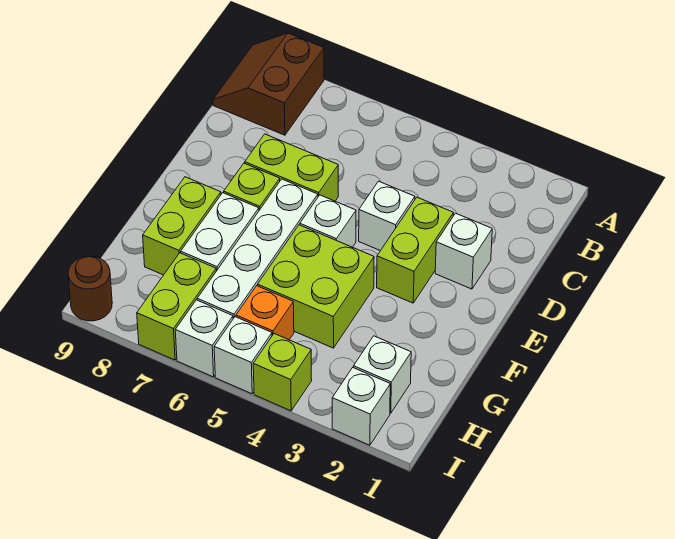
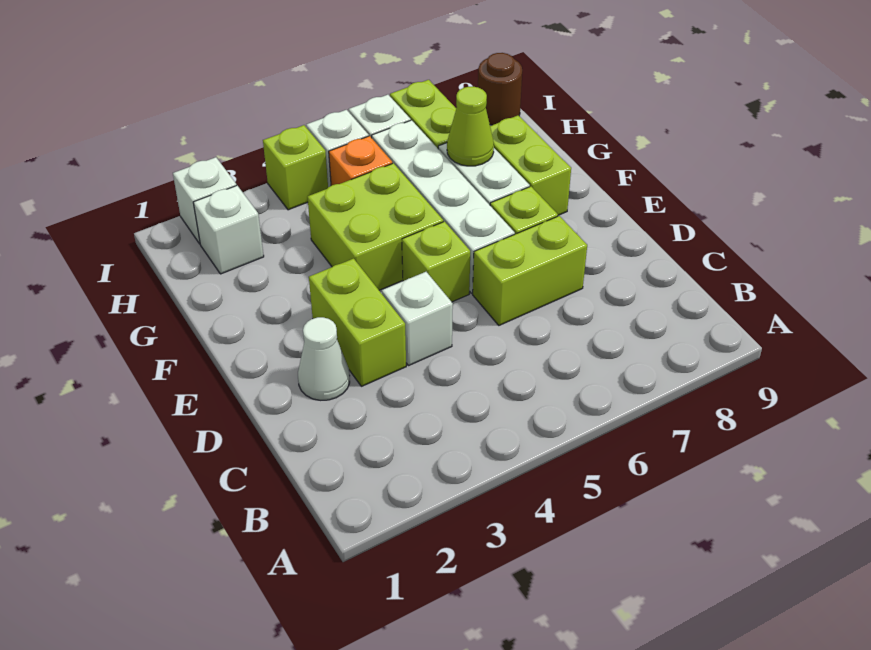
brown 2x2 slope [213,33,324,135] -> none
white 1x1 brick [435,213,492,289] -> white 1x1 cone [298,317,350,400]
white 1x1 brick [300,195,356,247] -> lime 1x1 brick [402,222,470,302]
none -> lime 1x1 cone [447,87,494,166]

